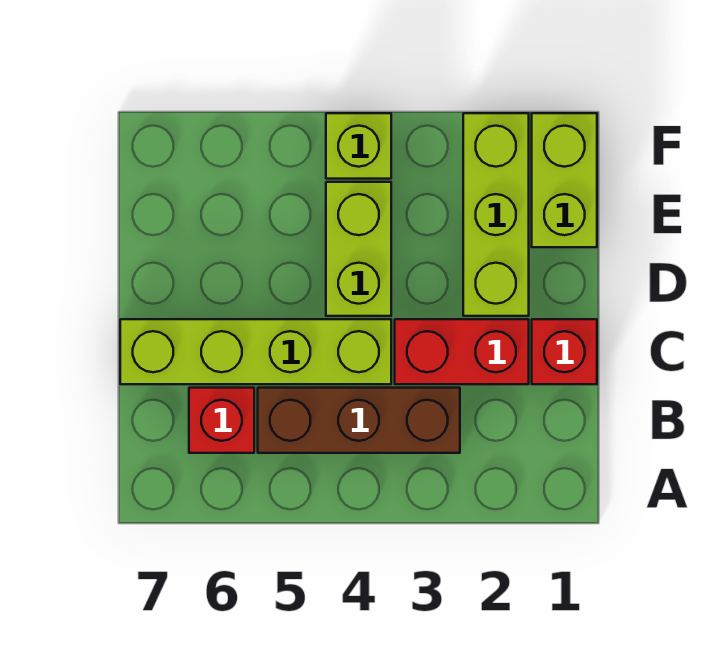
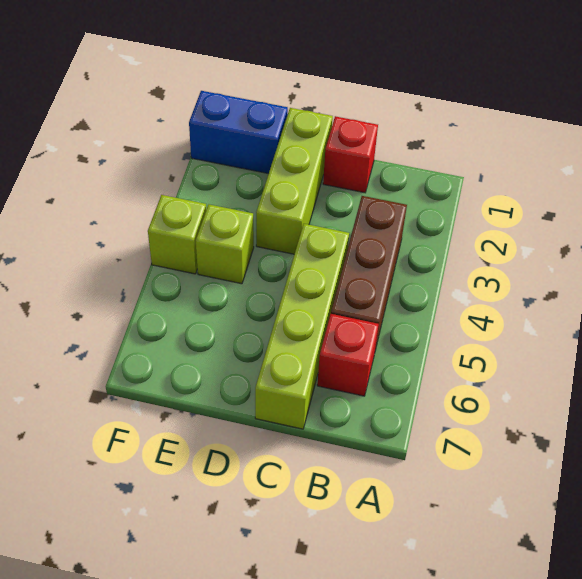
red 1x2 brick [395,319,529,384] -> none
lime 1x3 brick [463,113,529,316] -> lime 1x3 brick turned to [256,108,333,254]
lime 1x2 brick [326,182,391,316] -> lime 1x1 brick [196,204,254,284]
lime 1x2 brick [532,113,597,247] -> blue 1x2 brick [189,91,288,174]

